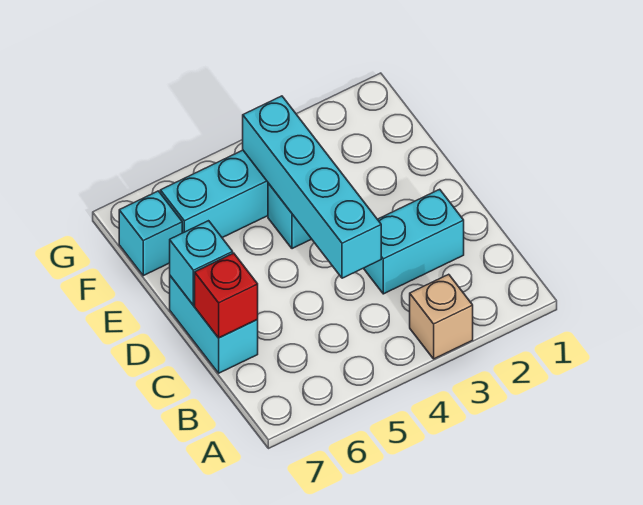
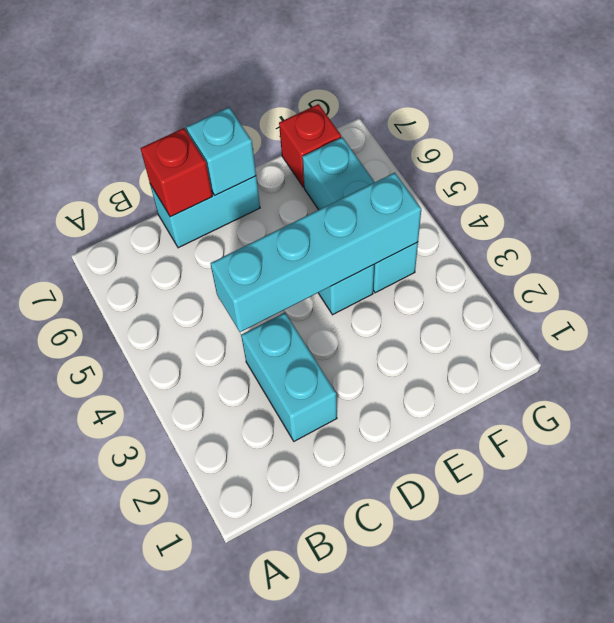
tan 1x1 brick [410,274,473,359] -> none
cyan 1x1 brick [119,191,182,276] -> red 1x1 brick [279,104,341,187]

